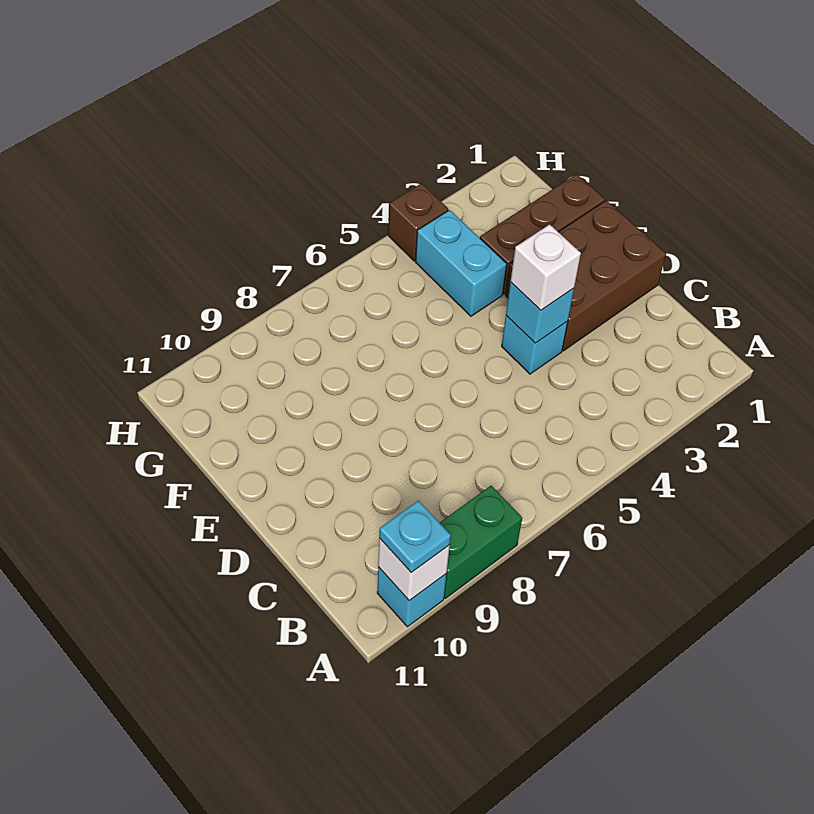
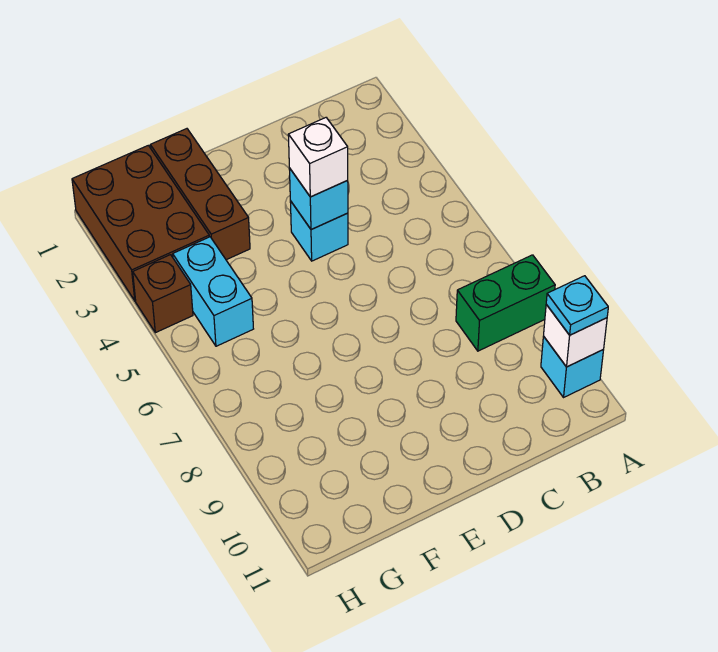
green 1x2 brick [440,486,522,598] -> green 1x2 brick turned to [456,255,555,351]
brown 2x3 brick [505,200,666,351] -> brown 2x3 brick moved to [72,145,209,301]
cyan 1x2 brick [416,210,507,316] -> cyan 1x2 brick turned to [173,237,253,346]

